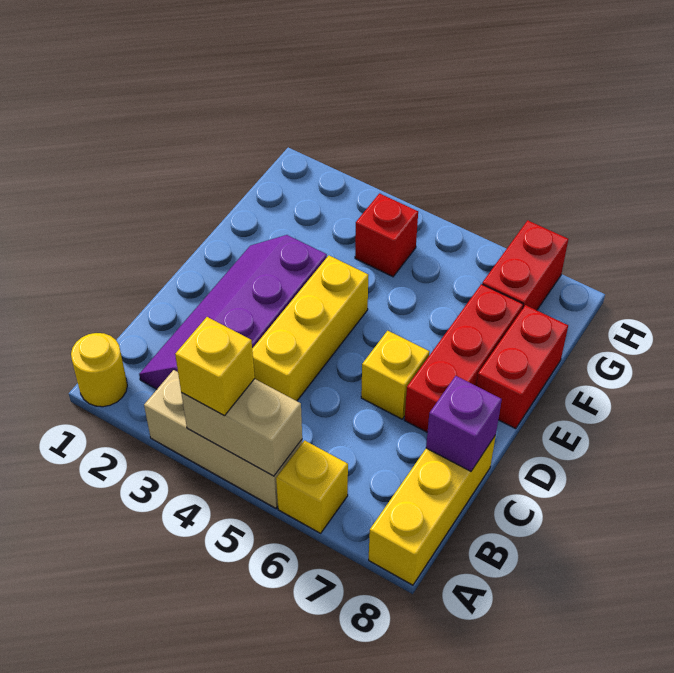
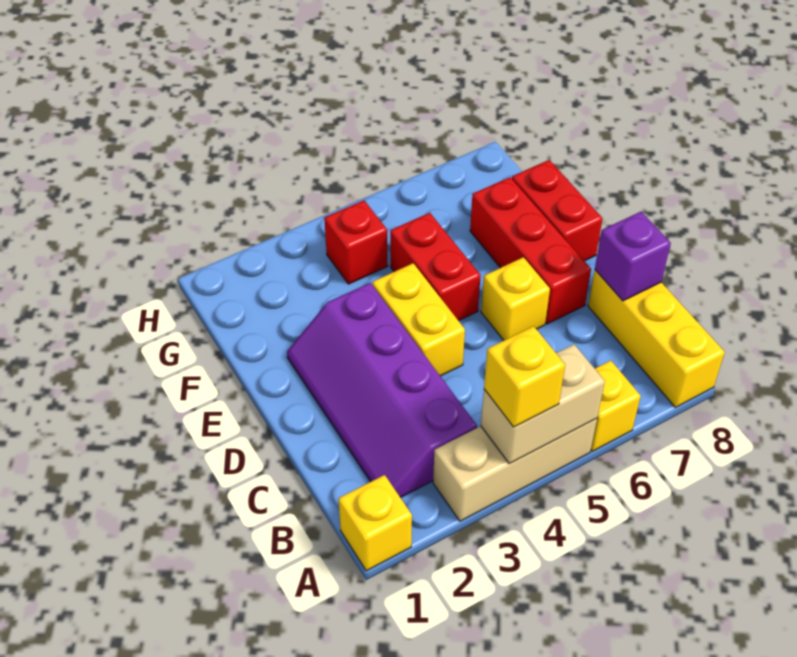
yellow 1x1 round brick [71,333,127,407] -> yellow 1x1 brick [338,475,412,571]
yellow 1x3 brick [252,256,368,401] -> yellow 1x2 brick [372,263,465,376]
red 1x2 brick [482,220,568,310] -> red 1x2 brick moved to [390,213,481,321]

